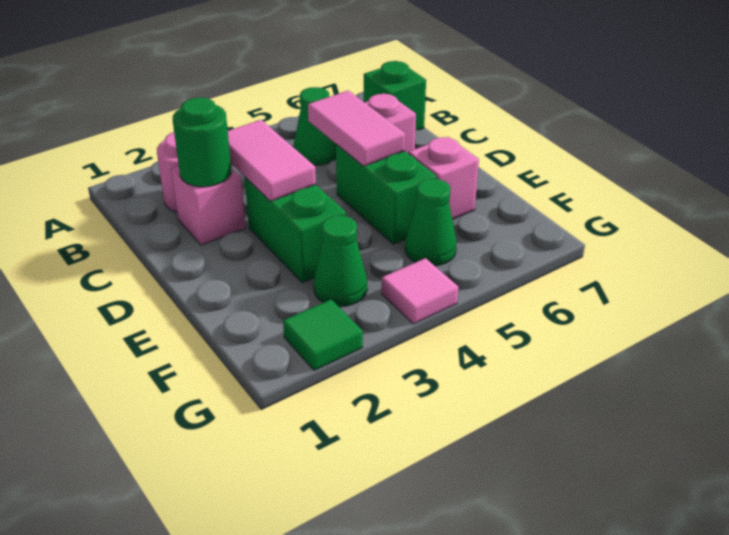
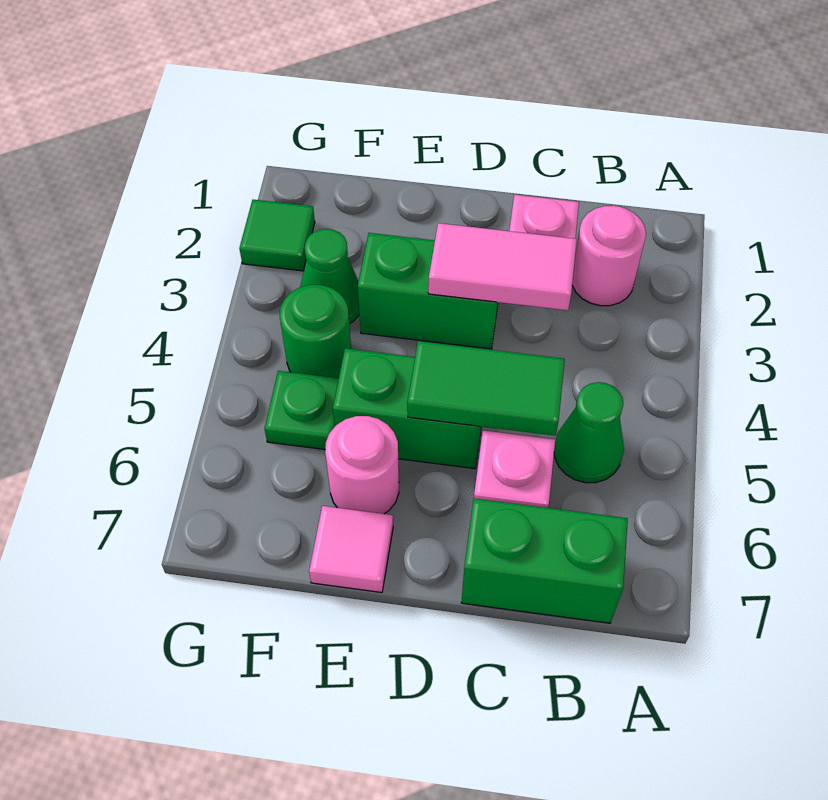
green 1x1 brick [364,61,426,130] -> green 1x2 brick [461,498,628,623]
green 1x1 round brick [173,98,231,187] -> green 1x1 round brick moved to [280,285,351,378]
pink 1x2 tile [308,91,405,166] -> green 1x2 tile [407,341,565,436]
pink 1x1 brick [408,137,479,219] -> pink 1x1 round brick [325,416,399,514]
green 1x1 cone [405,179,457,266] -> green 1x1 plate [265,371,339,449]
pink 1x1 tile [382,258,458,324] -> pink 1x1 tile moved to [309,506,393,593]

